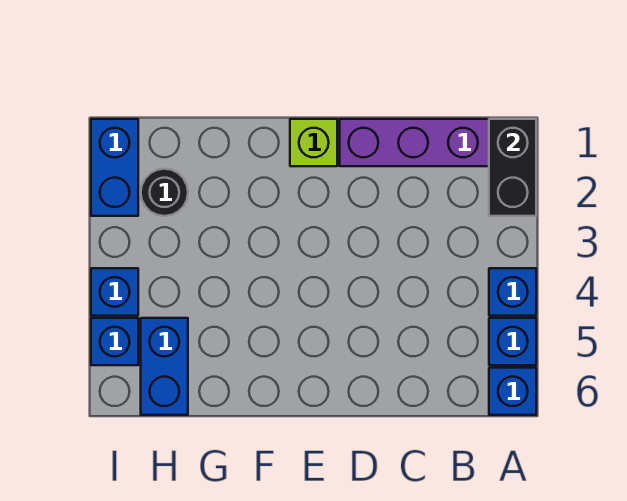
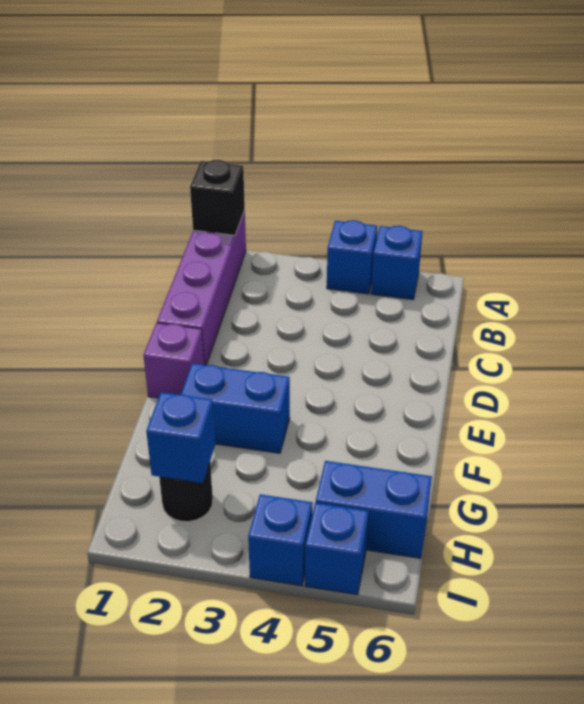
black 1x2 brick [489,119,536,216] -> black 1x1 brick [190,160,245,235]
blue 1x1 brick [489,368,536,415] -> blue 1x1 brick moved to [146,392,215,483]
lime 1x1 brick [290,119,337,166] -> purple 1x1 brick [143,323,204,398]
blue 1x2 brick [91,119,138,216] -> blue 1x2 brick moved to [181,363,290,453]

